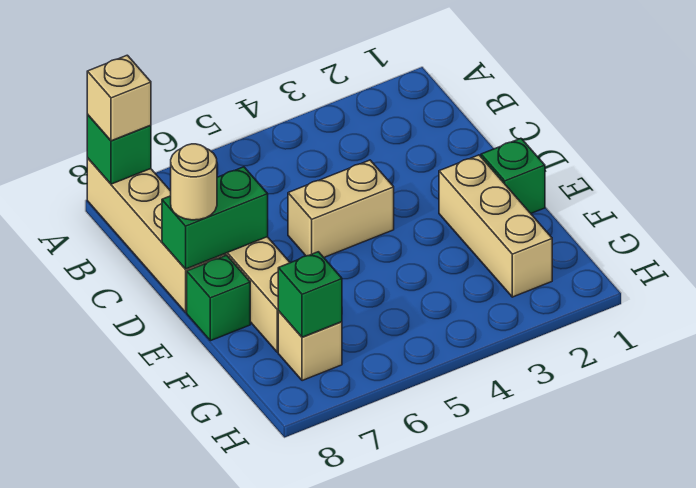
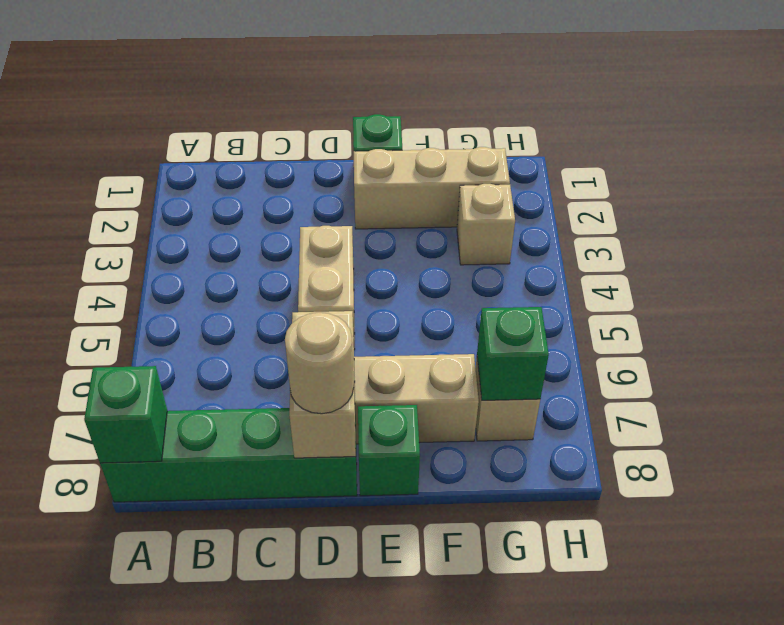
tan 1x4 brick [87,158,226,312] -> green 1x4 brick [100,408,357,502]
tan 1x1 brick [87,55,151,141] -> tan 1x1 brick moved to [457,184,515,265]
green 1x2 brick [162,167,268,269] -> tan 1x2 brick [289,311,356,458]

